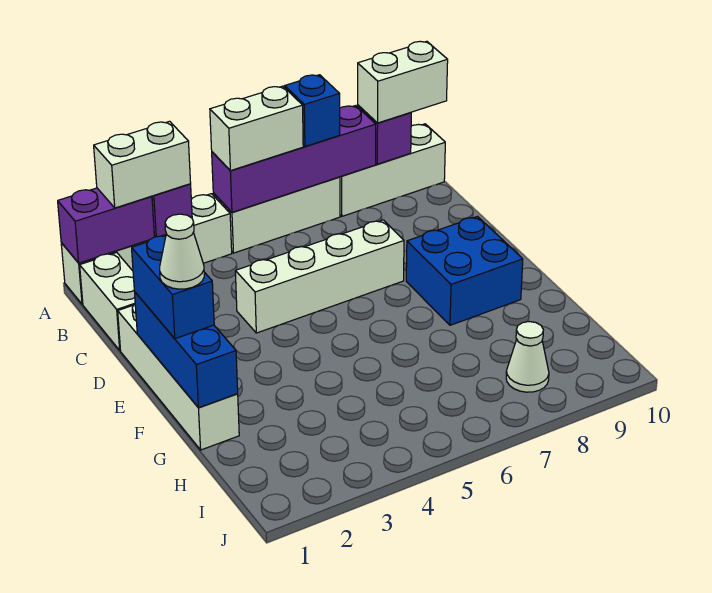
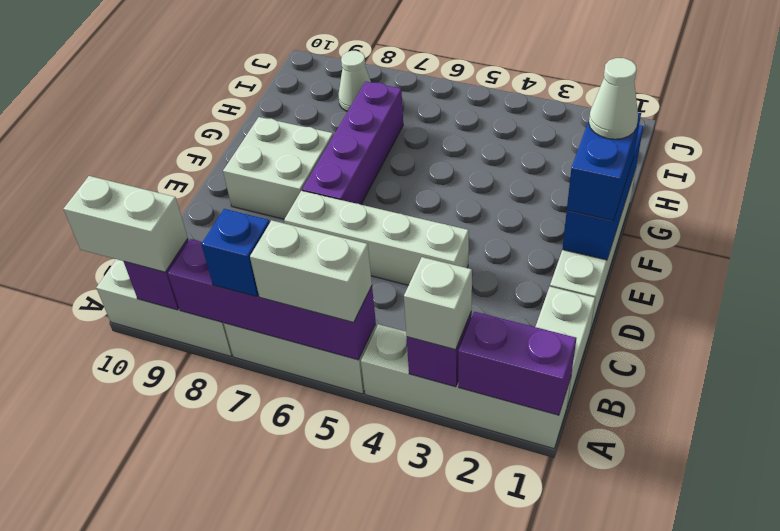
white 1x2 brick [94,121,191,208] -> white 1x1 brick [404,257,472,350]
none -> purple 1x4 brick [302,81,403,205]
blue 2x2 brick [406,216,523,325] -> white 2x2 brick [223,117,333,219]

